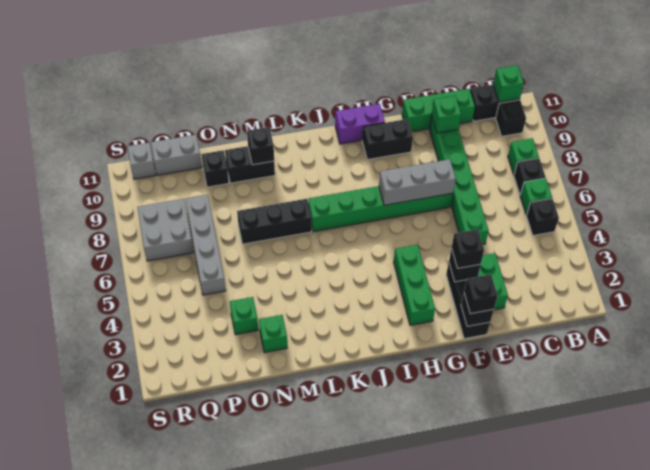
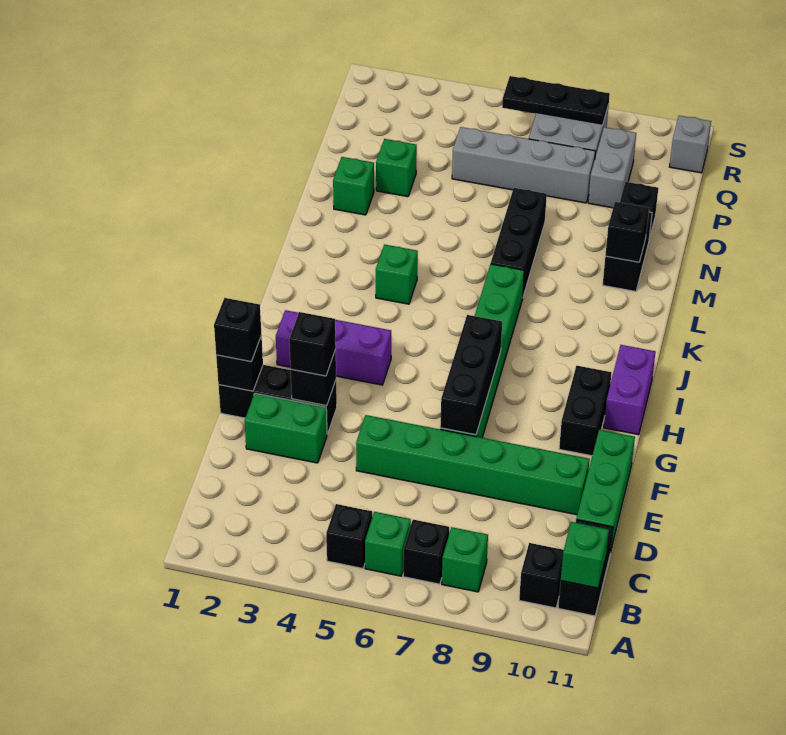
green 1x1 brick [432,96,461,133] -> green 1x1 brick moved to [376,244,418,304]
grey 1x3 brick [379,159,456,205] -> black 1x3 brick [440,315,502,435]
green 1x3 brick [394,245,435,325] -> purple 1x3 brick [276,310,391,385]
grey 1x2 brick [151,135,202,175] -> grey 1x2 brick moved to [588,127,636,208]
none -> black 1x3 plate [502,76,610,125]

